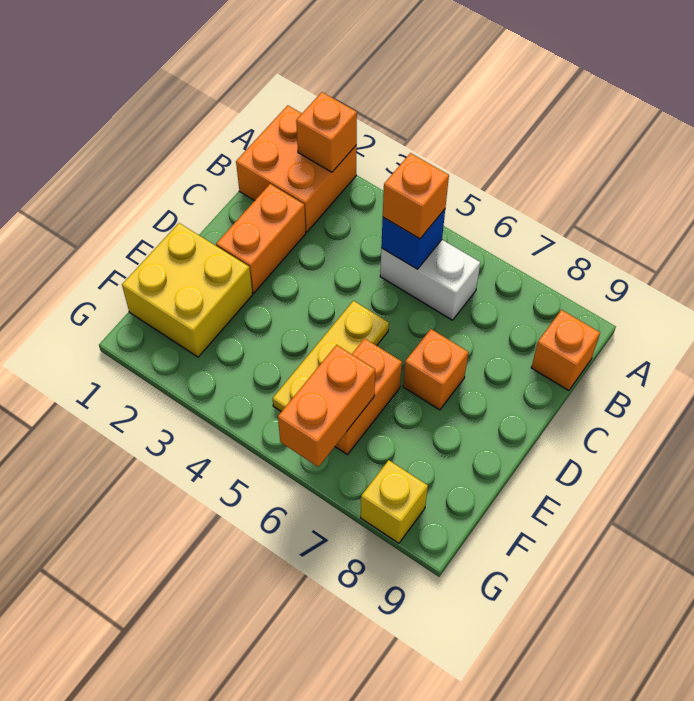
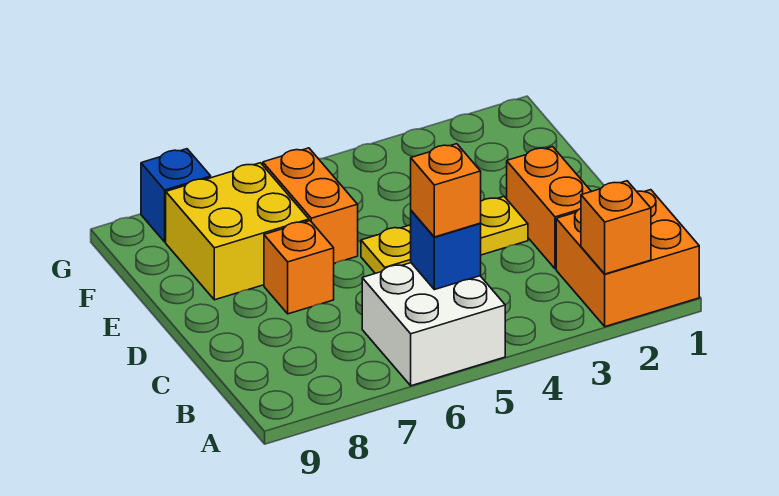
white 1x2 brick [380,240,480,320] -> white 2x2 brick [362,263,505,386]
orange 1x1 brick [531,310,600,391] -> none
yellow 1x3 plate [273,301,389,412] -> yellow 1x3 plate turned to [361,196,528,273]
yellow 2x2 brick [122,223,253,357] -> yellow 2x2 brick moved to [166,163,309,300]
orange 1x2 brick [278,345,375,467] -> none
yellow 1x1 brick [361,460,428,543] -> blue 1x1 brick [141,149,211,242]

